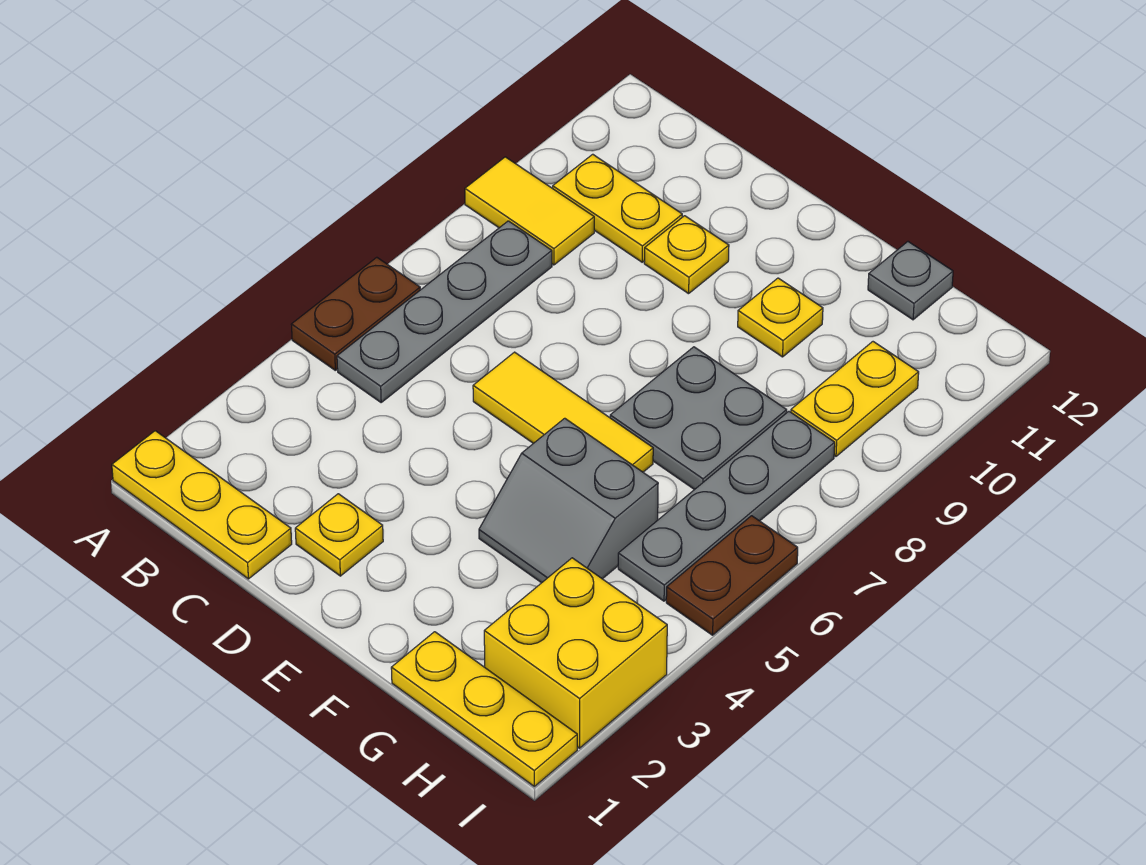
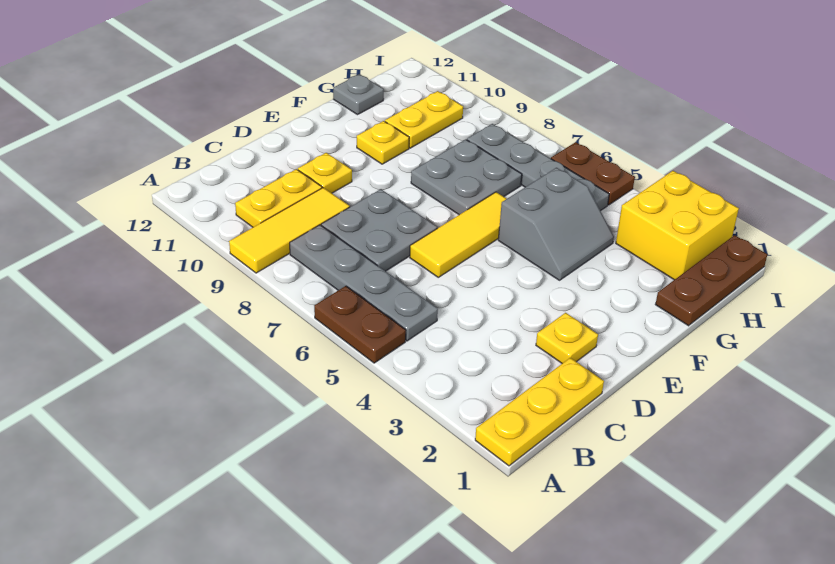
yellow 1x2 tile [465,157,594,265] -> yellow 1x3 tile [229,188,350,273]
none -> grey 2x2 plate [321,189,437,271]
yellow 1x3 plate [391,632,577,786] -> brown 1x3 plate [655,235,767,326]
yellow 1x2 plate [791,342,919,456] -> yellow 1x2 plate turned to [385,91,463,148]

